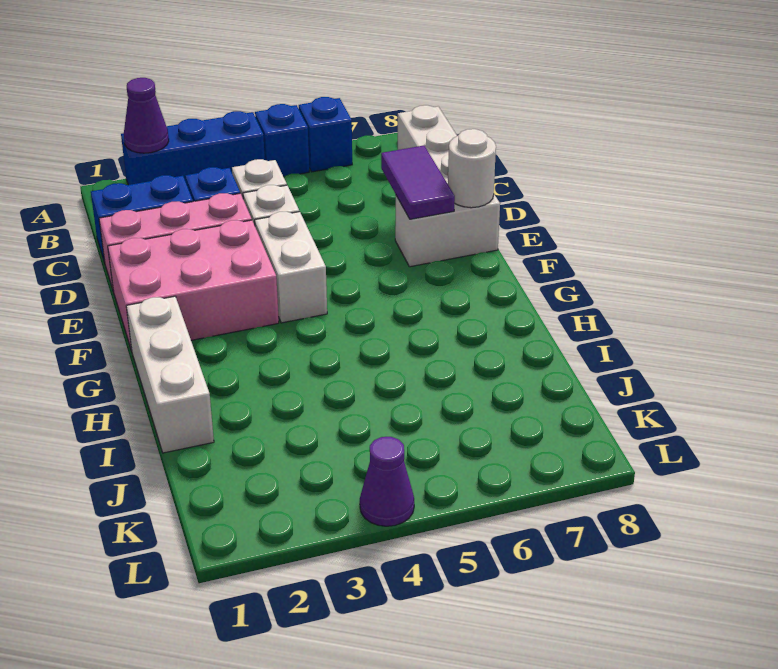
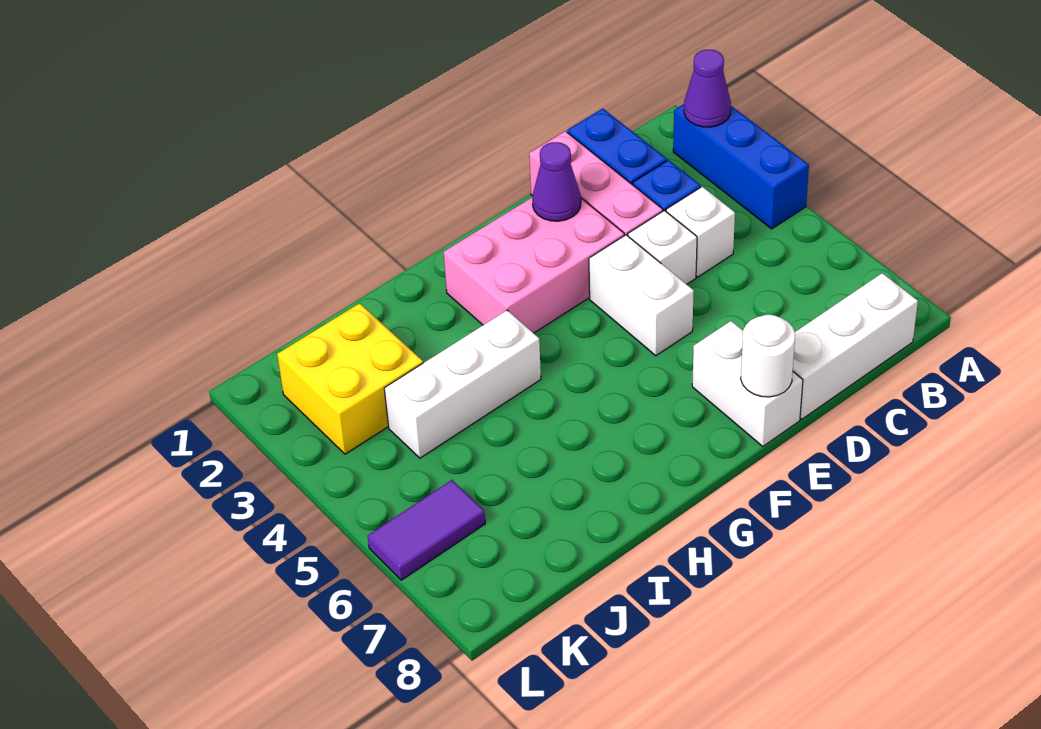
blue 1x1 brick [255,104,309,177] -> none
blue 1x1 brick [299,97,352,172] -> none
purple 1x2 tile [381,146,455,219] -> purple 1x2 tile moved to [368,480,485,580]
pink 2x3 brick [108,220,279,351] -> pink 2x3 brick turned to [444,197,624,333]
white 1x2 brick [255,212,327,323] -> white 1x2 brick turned to [589,235,694,356]
white 1x3 brick [126,296,214,453] -> white 1x3 brick moved to [384,310,541,458]
none -> yellow 2x2 brick [277,303,423,454]
purple 1x1 cone [360,437,414,526] -> purple 1x1 cone moved to [532,142,581,221]

